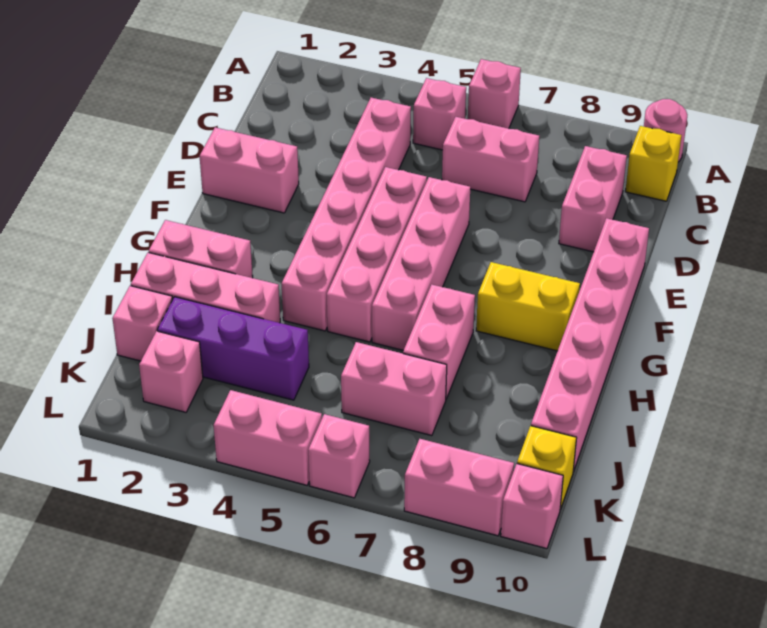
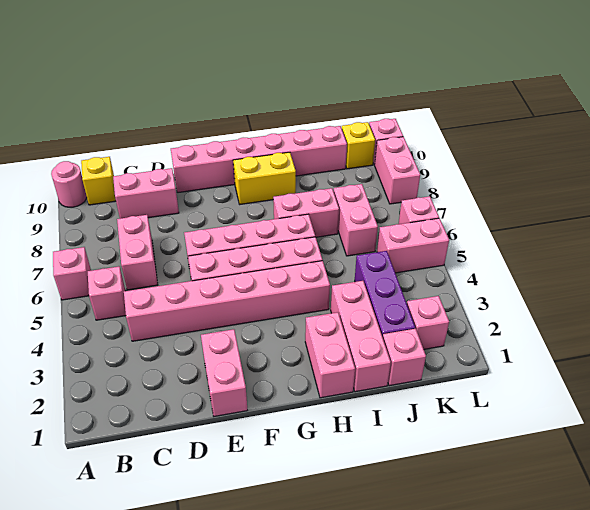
yellow 1x2 brick [476,262,580,351] -> yellow 1x2 brick turned to [233,152,296,204]
pink 1x2 brick [213,390,322,485] -> pink 1x2 brick turned to [377,218,449,273]

